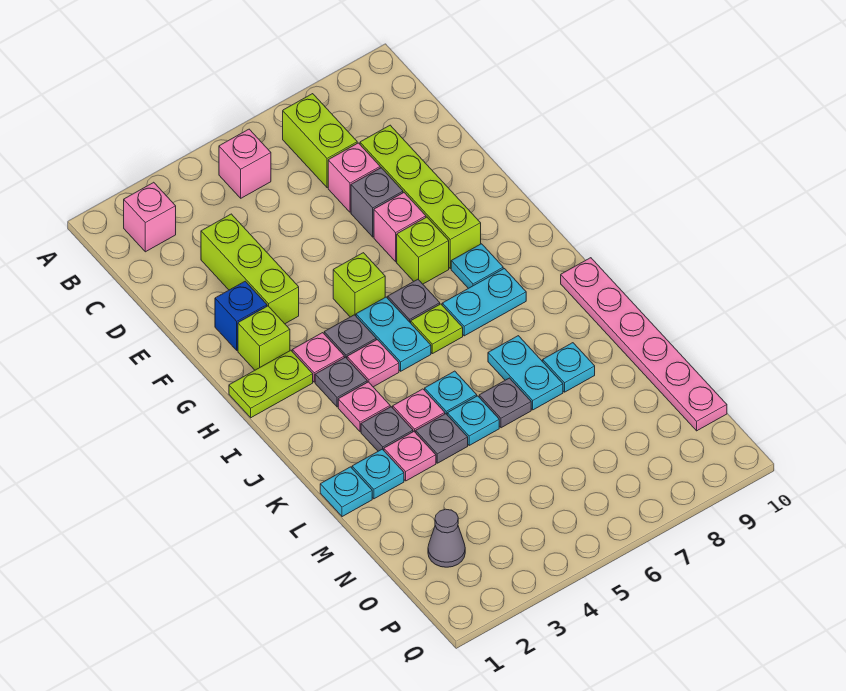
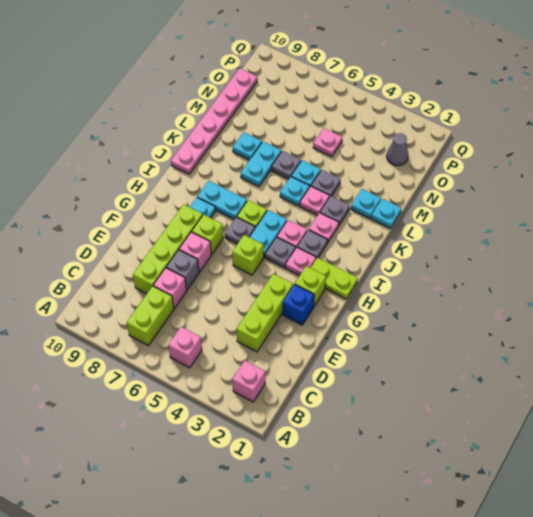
pink 1x1 plate [384,432,436,481] -> pink 1x1 plate moved to [313,128,342,157]

